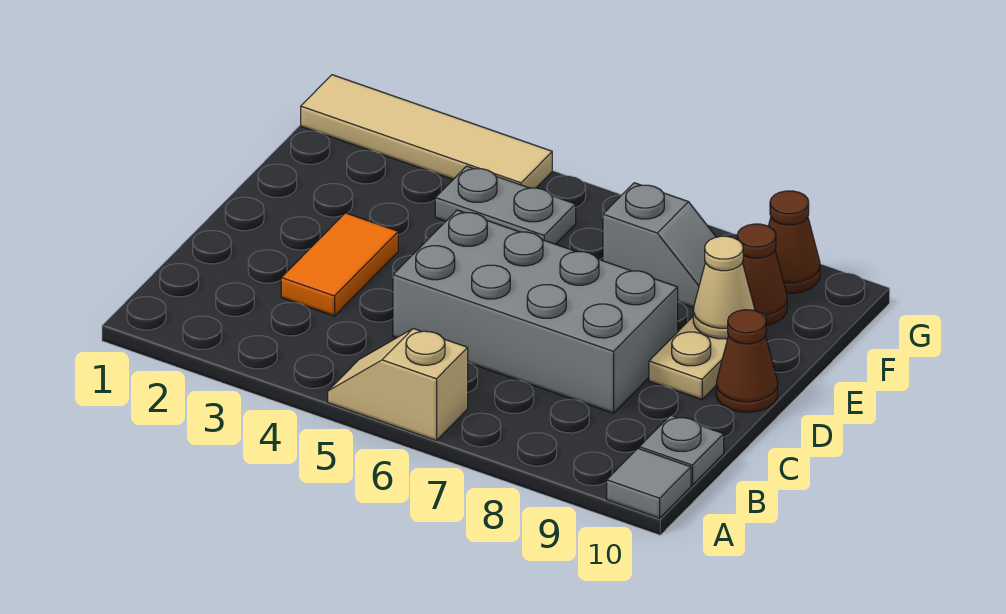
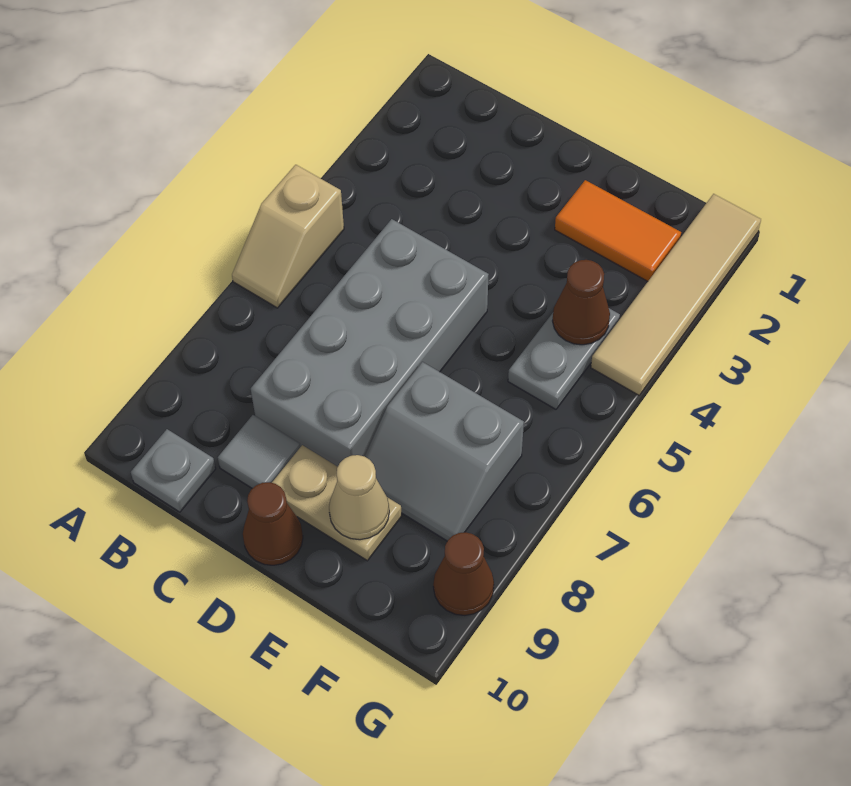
tan 1x2 slope [328,329,468,441] -> tan 1x2 slope turned to [232,165,344,308]
grey 1x1 tile [607,448,691,518] -> grey 1x1 tile moved to [218,415,300,488]
orange 1x2 tile [281,213,398,316] -> orange 1x2 tile moved to [555,180,681,281]
grey 1x2 slope [603,183,716,308] -> grey 2x2 slope [365,362,524,541]
brown 1x1 cone [737,224,787,326] -> brown 1x1 cone moved to [553,260,610,345]

